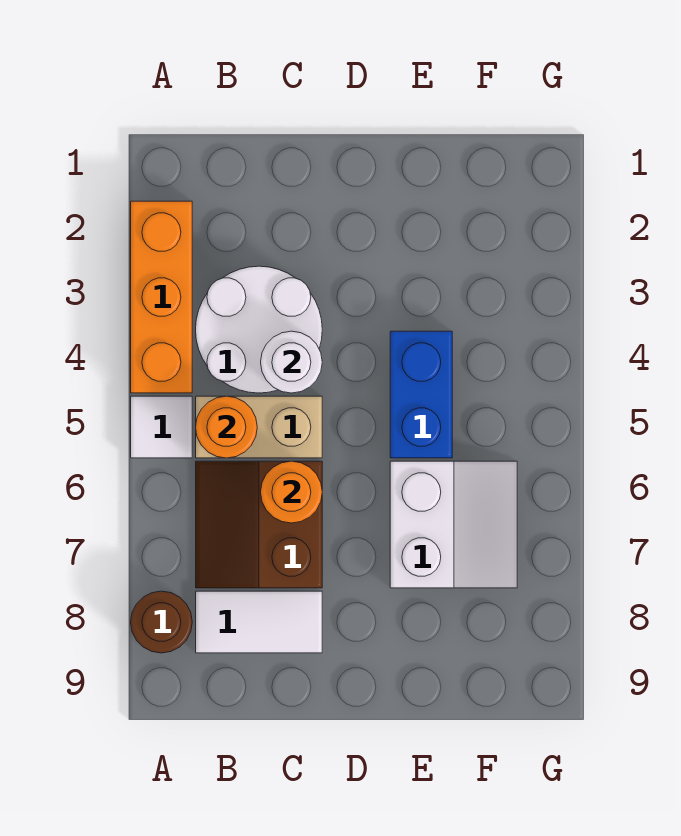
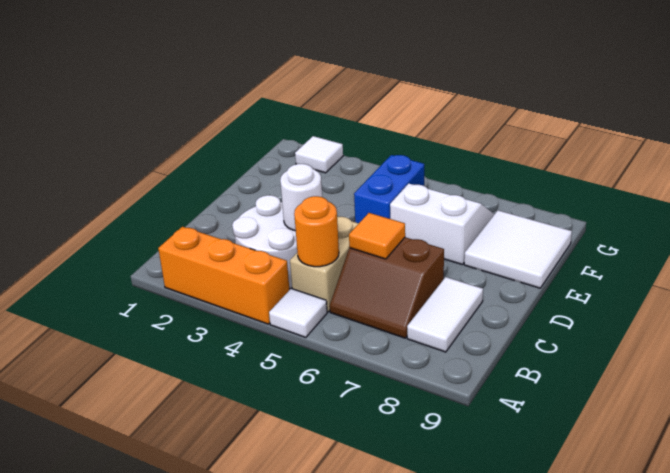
brown 1x1 round brick [131,591,192,653] -> none
orange 1x1 round brick [261,461,322,523] -> orange 1x1 tile [349,213,405,259]
blue 1x2 brick [390,331,452,458] -> blue 1x2 brick turned to [354,155,424,223]
none -> white 2x2 tile [464,210,572,288]
none -> white 1x1 tile [295,136,343,173]

